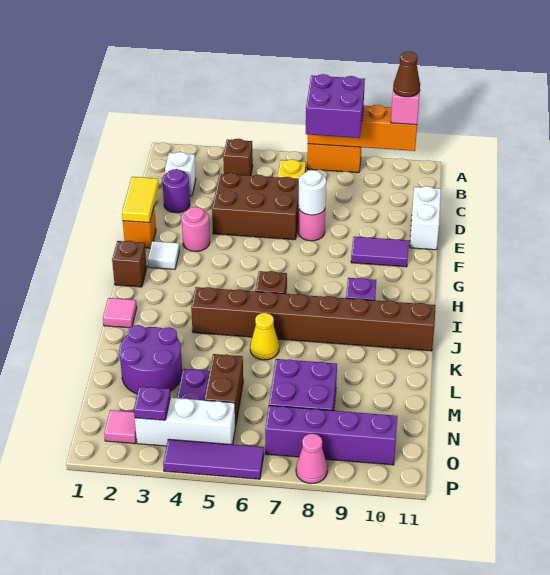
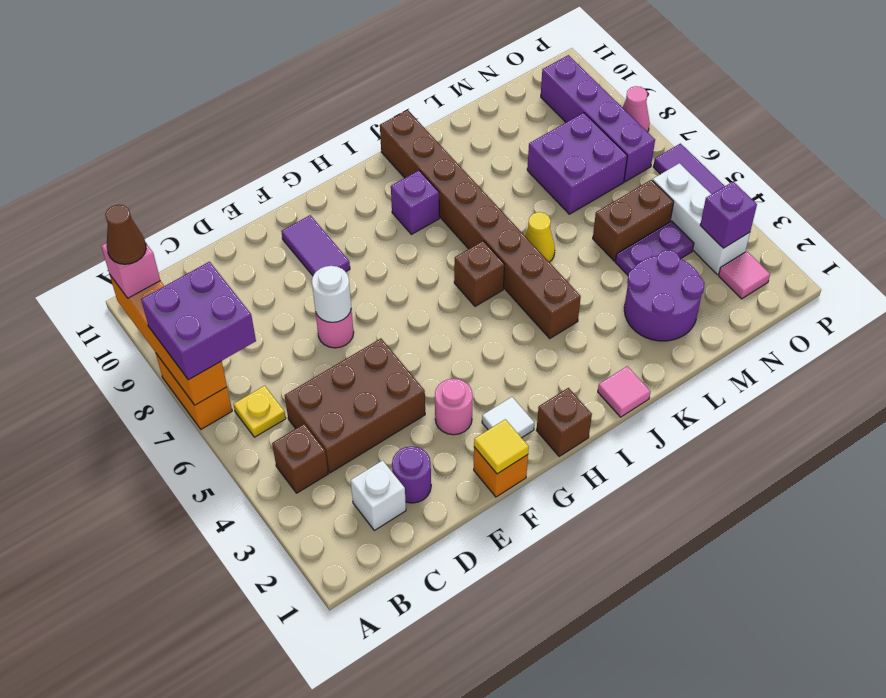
brown 2x3 brick [212,173,299,240] -> brown 2x3 brick turned to [285,339,425,473]
white 1x2 brick [410,186,441,250] -> none
yellow 1x2 tile [122,177,159,223] -> yellow 1x1 tile [474,419,529,474]
purple 1x1 plate [134,386,170,420] -> purple 1x1 brick [700,182,757,248]

